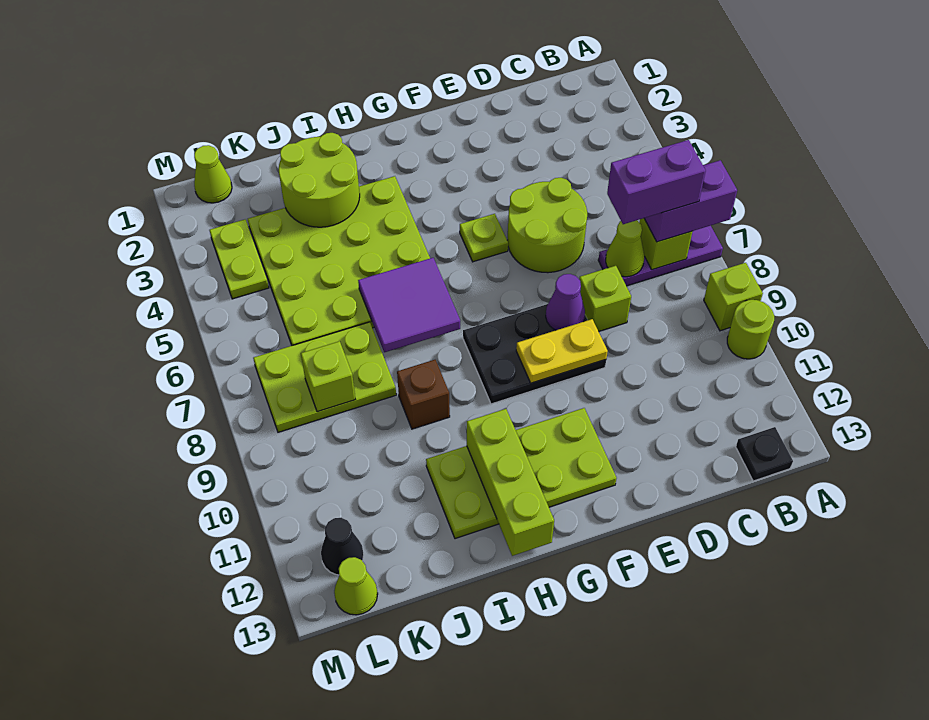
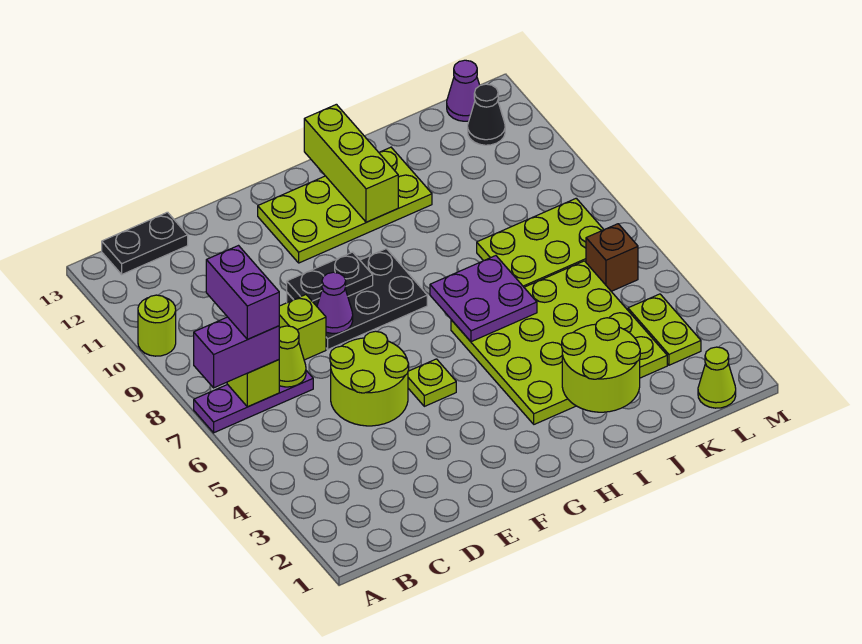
lime 1x1 brick [704,263,763,331] -> none
purple 1x2 brick [607,140,706,224] -> purple 1x2 brick turned to [206,246,279,339]
black 1x1 plate [736,427,793,481] -> black 1x2 plate [102,212,188,274]
yellow 1x2 plate [516,319,608,383] -> black 1x2 plate [287,252,373,306]
purple 2x2 tile [358,258,460,352] -> purple 2x2 plate [430,256,537,342]
brown 1x1 brick [397,360,450,429] -> brown 1x1 brick moved to [586,224,638,291]
lime 1x1 brick [301,341,355,412] -> none
lime 1x1 cone [334,557,378,615] -> purple 1x1 cone [447,60,480,121]

